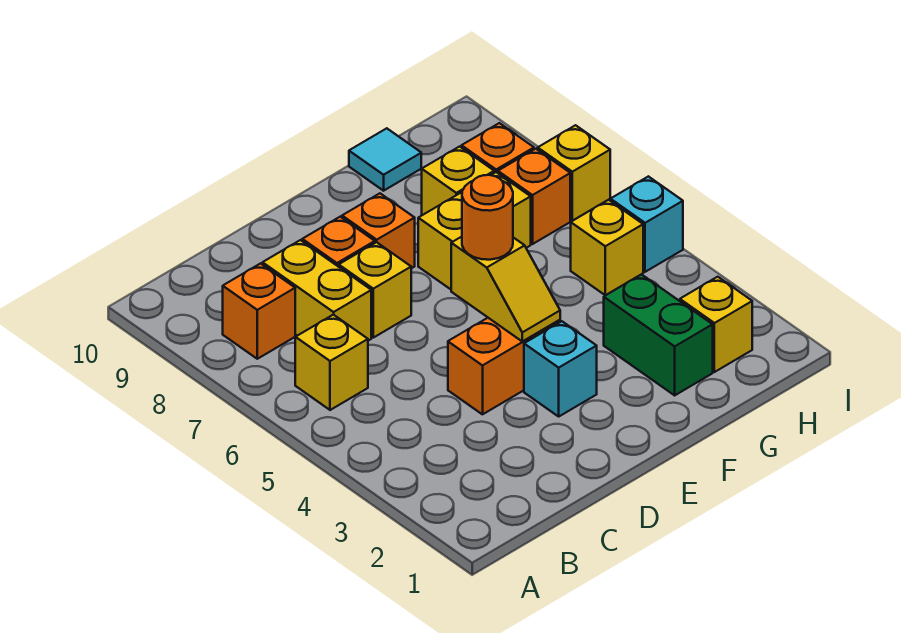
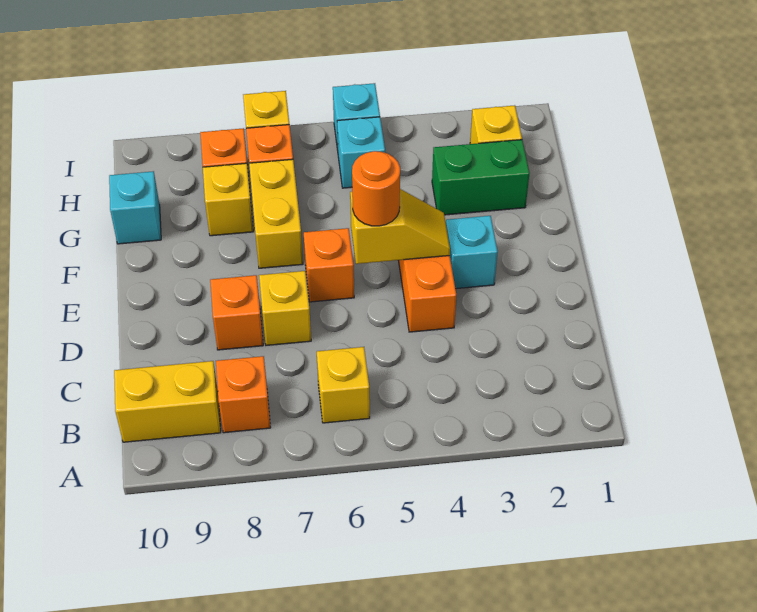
yellow 1x2 brick [263,240,371,341] -> yellow 1x2 brick moved to [114,361,221,442]
orange 1x1 brick [342,193,415,268] -> orange 1x1 brick moved to [304,228,354,302]
cyan 1x1 tile [349,128,421,191] -> cyan 1x1 brick [109,171,161,244]
yellow 1x1 brick [571,200,643,295] -> cyan 1x1 brick [337,117,385,188]

